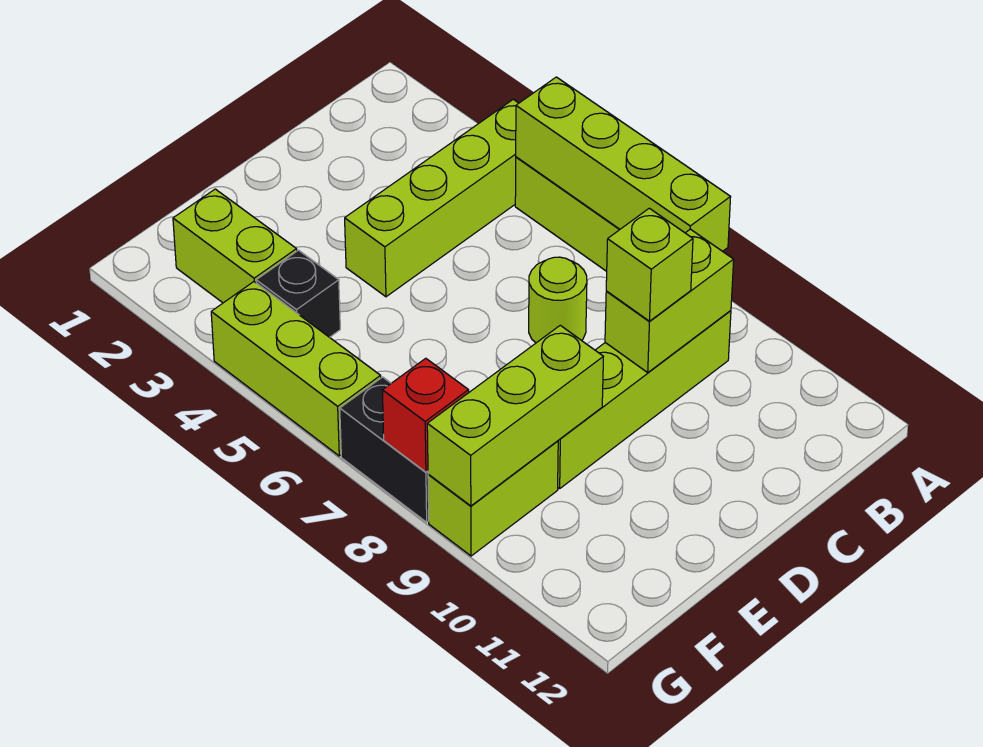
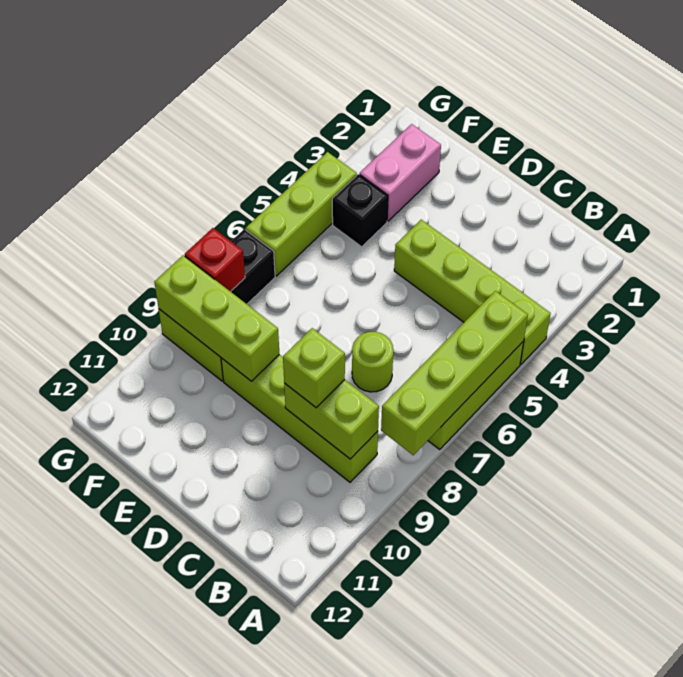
lime 1x2 brick [173,189,297,303] -> pink 1x2 brick [360,124,441,221]

